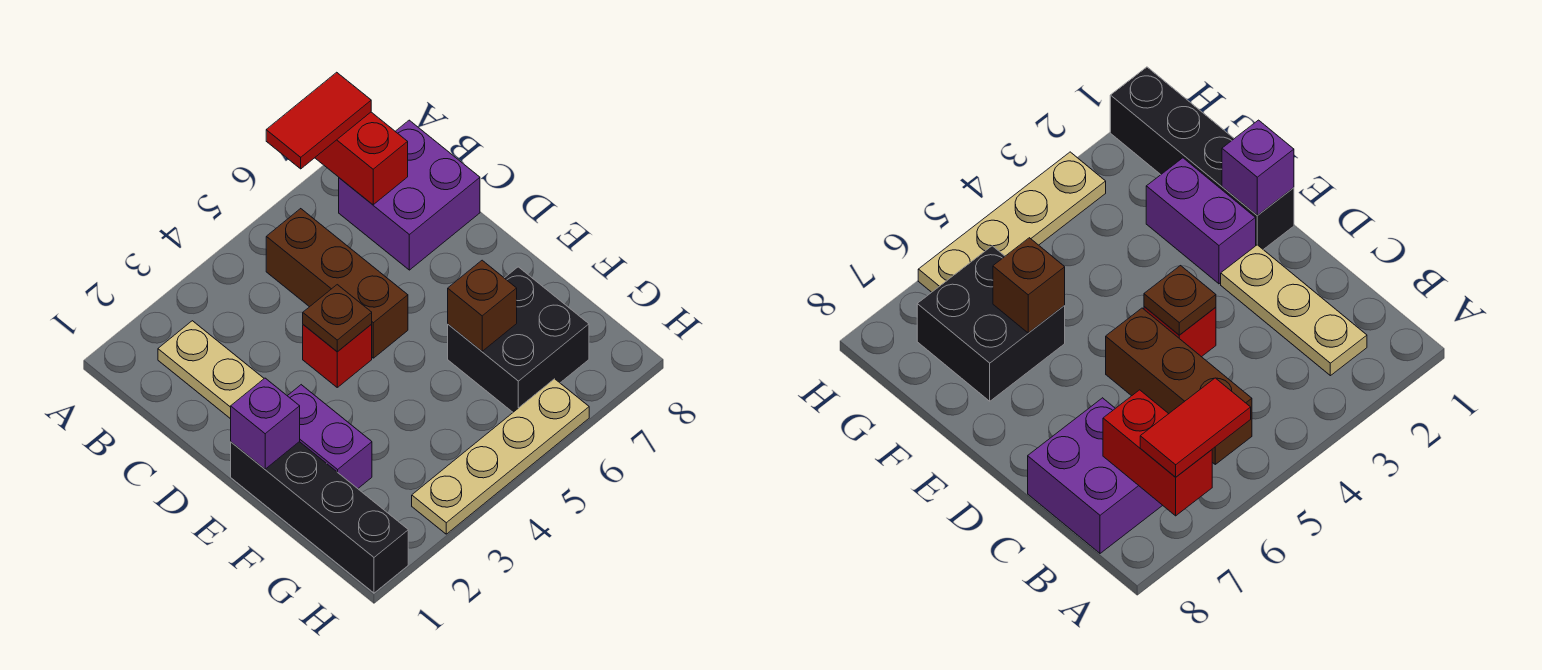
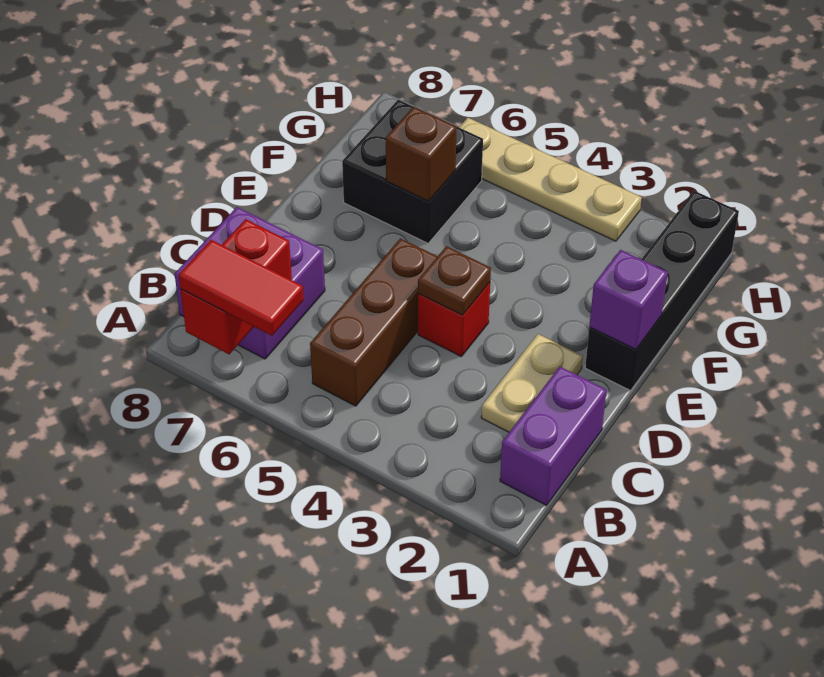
tan 1x3 plate [158,321,264,419] -> tan 1x2 plate [481,334,583,432]
purple 1x2 brick [288,385,372,489] -> purple 1x2 brick moved to [500,367,607,505]

